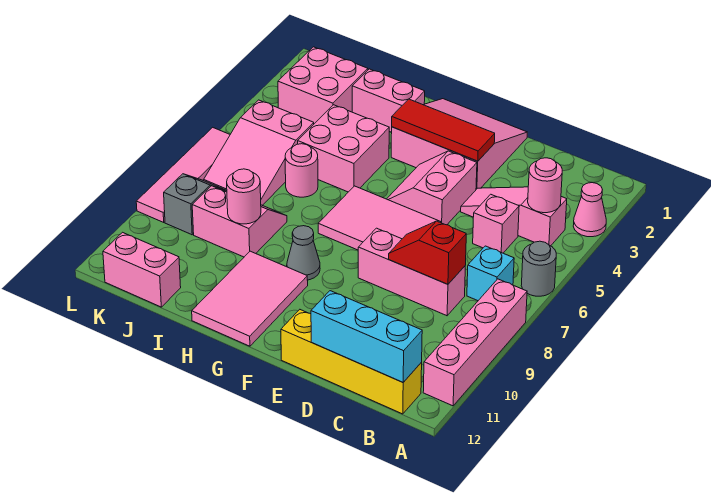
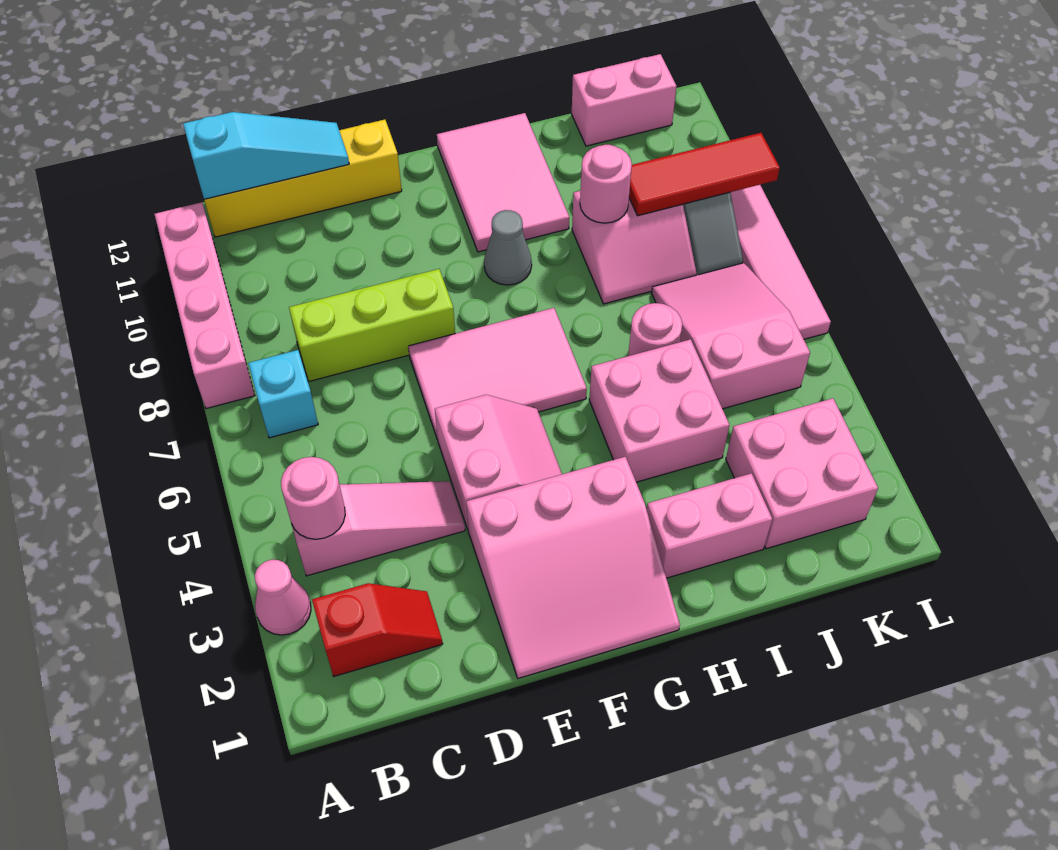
grey 1x1 round brick [521,241,556,296] -> none
cyan 1x3 brick [311,291,422,382] -> cyan 1x3 slope [183,112,349,199]
pink 1x1 brick [473,194,519,253] -> none
pink 1x3 brick [358,228,465,316] -> lime 1x3 brick [289,269,455,381]
red 1x2 slope [389,221,466,284] -> red 1x2 slope moved to [312,583,443,676]
red 1x3 tile [392,99,495,161] -> red 1x3 tile moved to [629,133,780,216]

